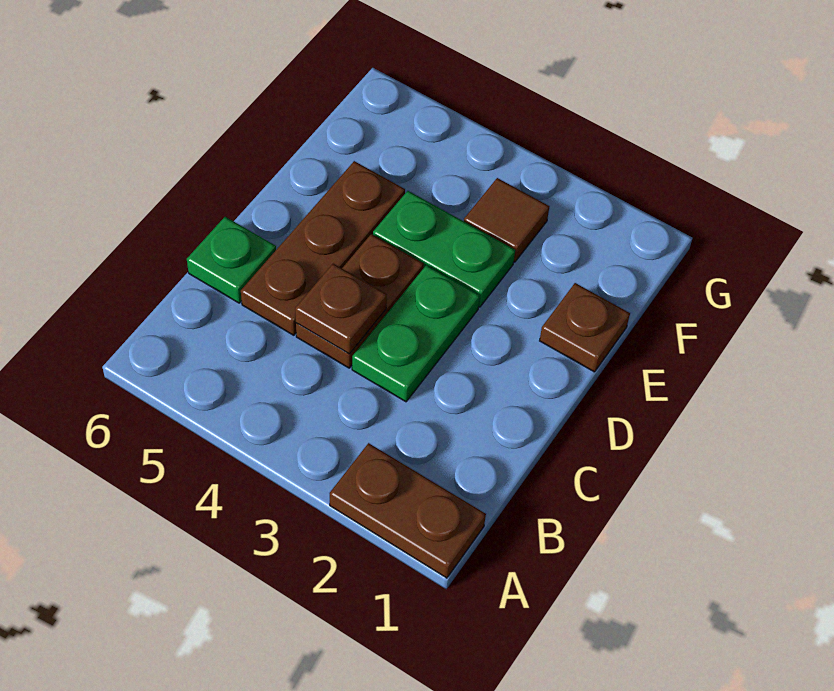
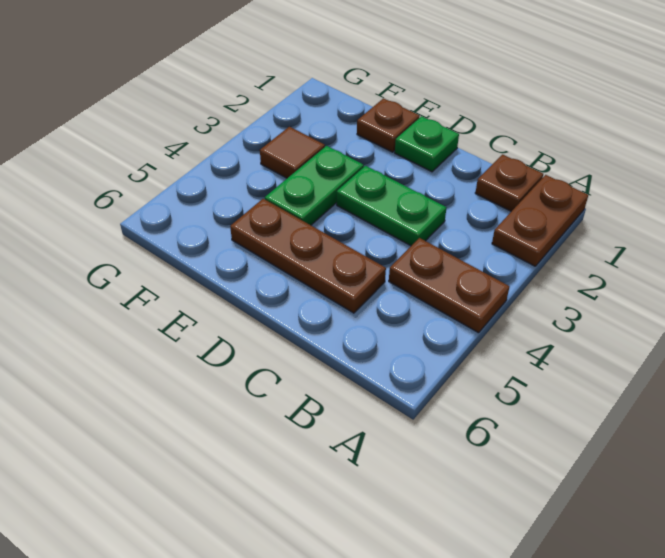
brown 1x2 plate [296,234,424,368] -> brown 1x2 plate moved to [389,238,510,333]
brown 1x1 plate [295,264,387,354] -> brown 1x1 plate moved to [475,155,543,211]
green 1x1 plate [187,217,276,303] -> green 1x1 plate moved to [395,116,459,172]

